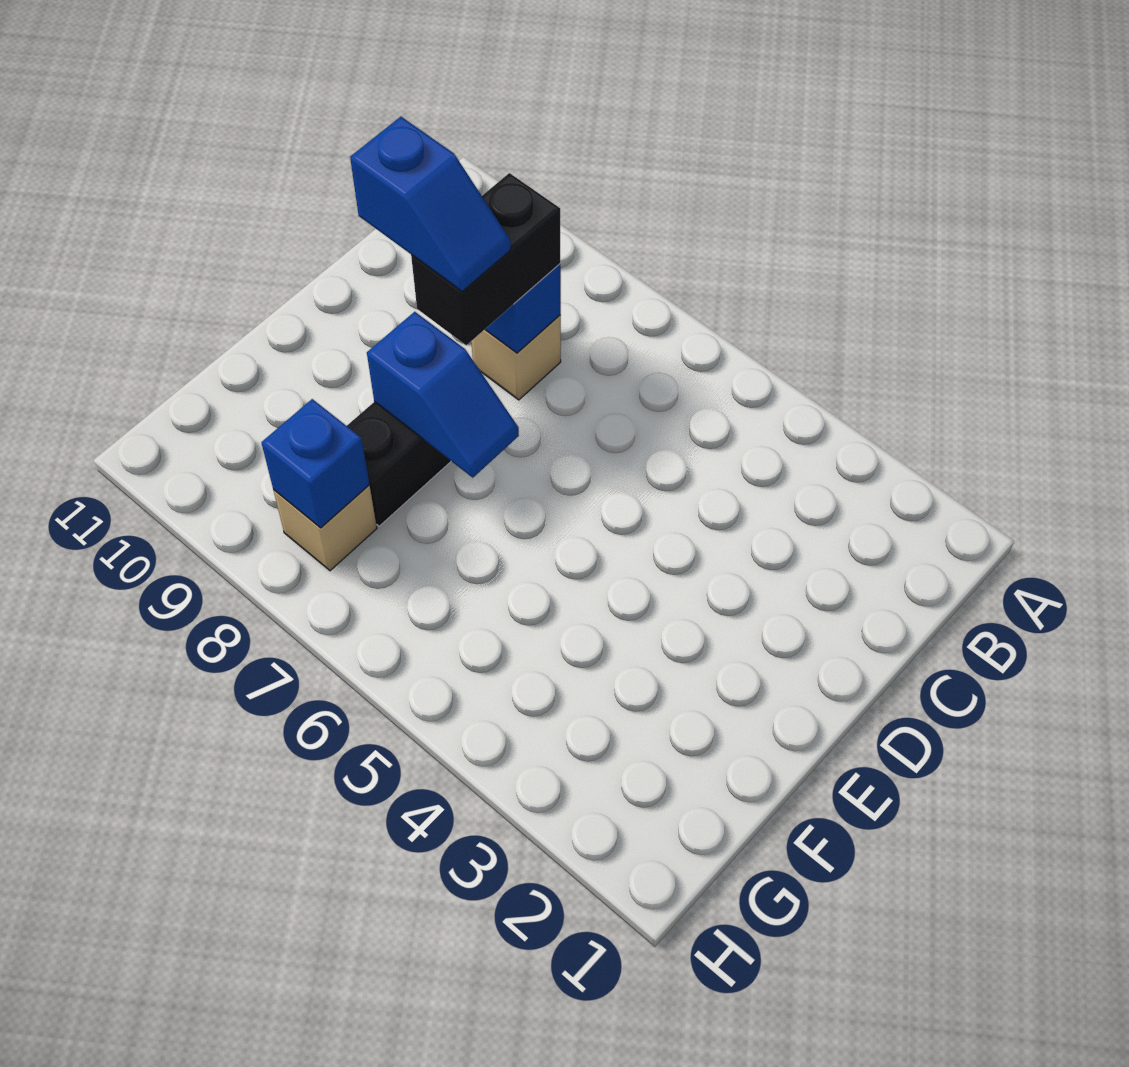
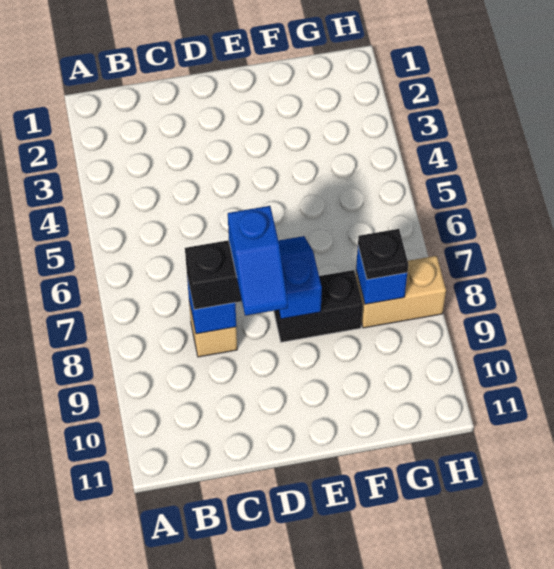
blue 1x2 slope [350,117,511,291] -> blue 1x2 slope turned to [228,206,288,316]
tan 1x1 brick [273,485,377,571] -> tan 1x2 brick [356,256,446,328]
none -> black 1x1 plate [358,229,408,280]

